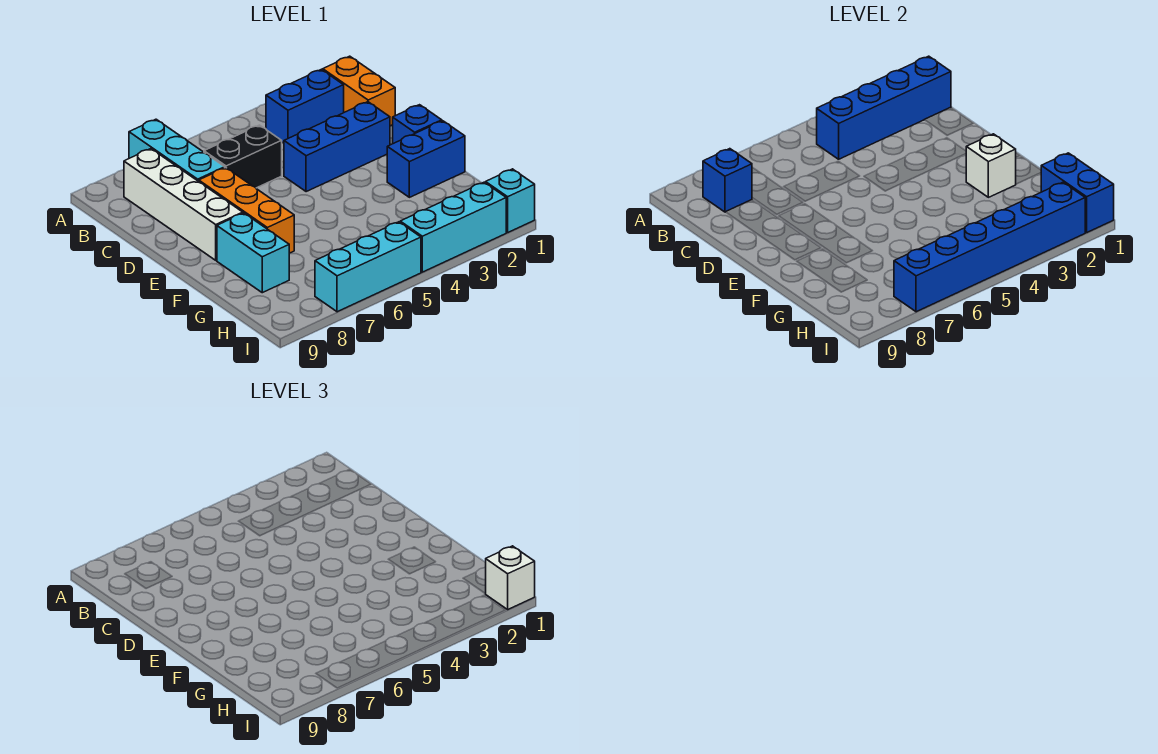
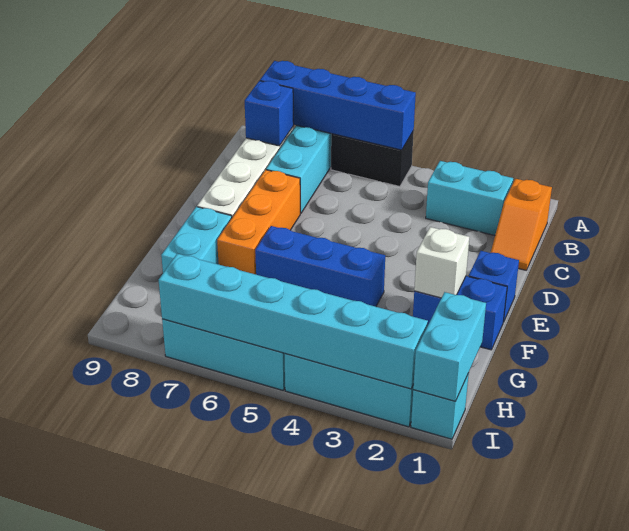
orange 1x2 brick [323,56,395,126] -> orange 1x2 slope [491,179,552,270]
blue 1x4 brick [817,56,951,159] -> blue 1x4 brick moved to [260,61,416,150]
blue 1x2 brick [266,69,344,143] -> cyan 1x2 brick [426,161,513,236]
black 1x2 brick [204,125,282,188] -> black 1x2 brick moved to [331,131,414,187]
blue 1x3 brick [284,102,390,192] -> blue 1x3 brick moved to [255,226,385,307]
blue 1x2 brick [1041,153,1114,232] -> cyan 1x2 brick [413,292,486,402]
white 1x1 brick [486,546,535,609] -> none
blue 1x6 brick [894,182,1085,312] -> cyan 1x6 brick [159,254,428,389]

